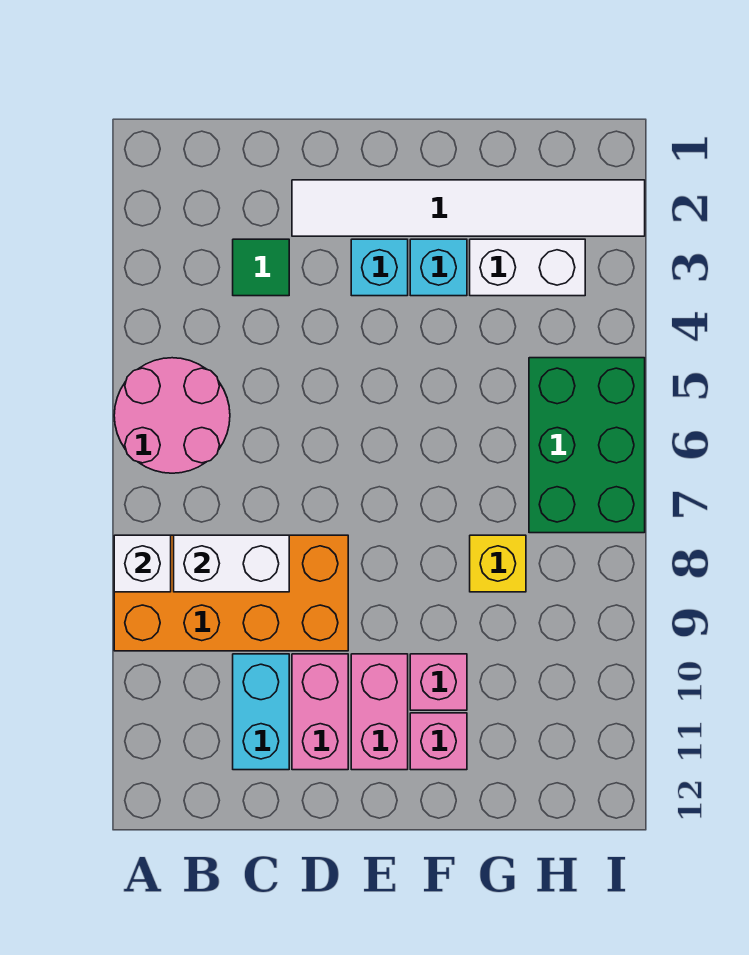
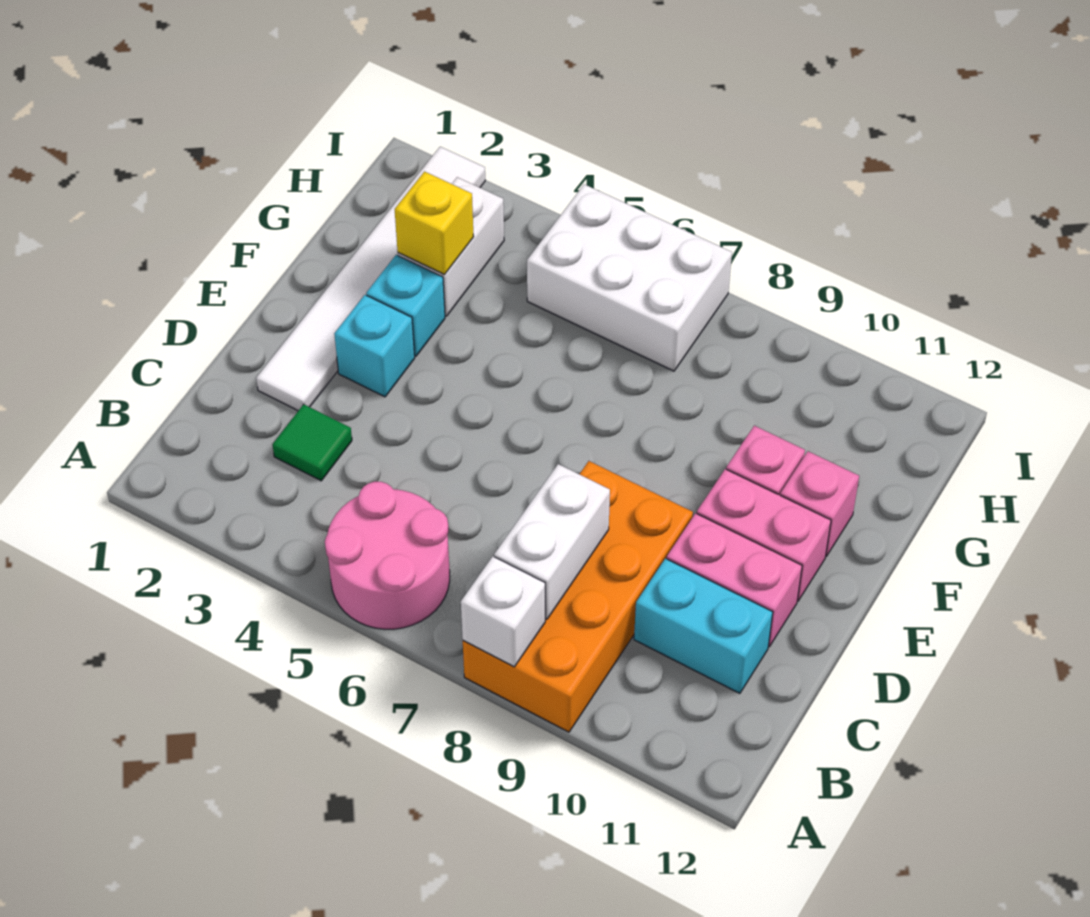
yellow 1x1 brick [470,535,526,592] -> yellow 1x1 brick moved to [395,172,474,275]
green 2x3 brick [529,358,645,533] -> white 2x3 brick [527,184,732,371]

